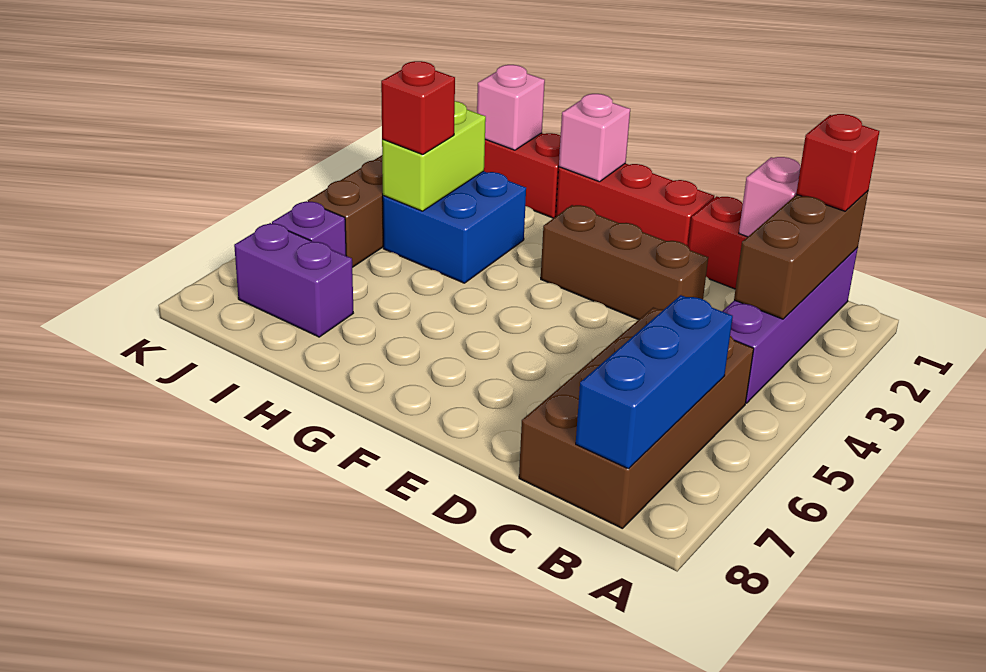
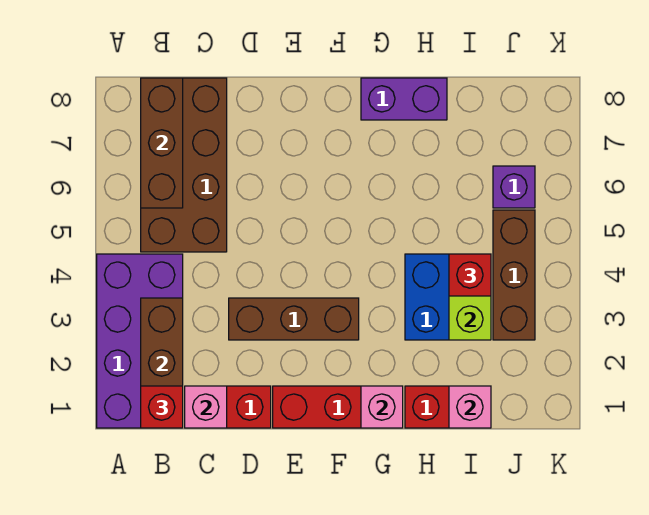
purple 1x4 brick [722,248,858,403] -> purple 2x4 brick [97,254,183,428]
blue 1x3 brick [576,295,733,469] -> brown 1x3 brick [141,78,183,208]
purple 1x2 brick [234,223,353,337] -> purple 1x2 brick moved to [361,78,447,120]

